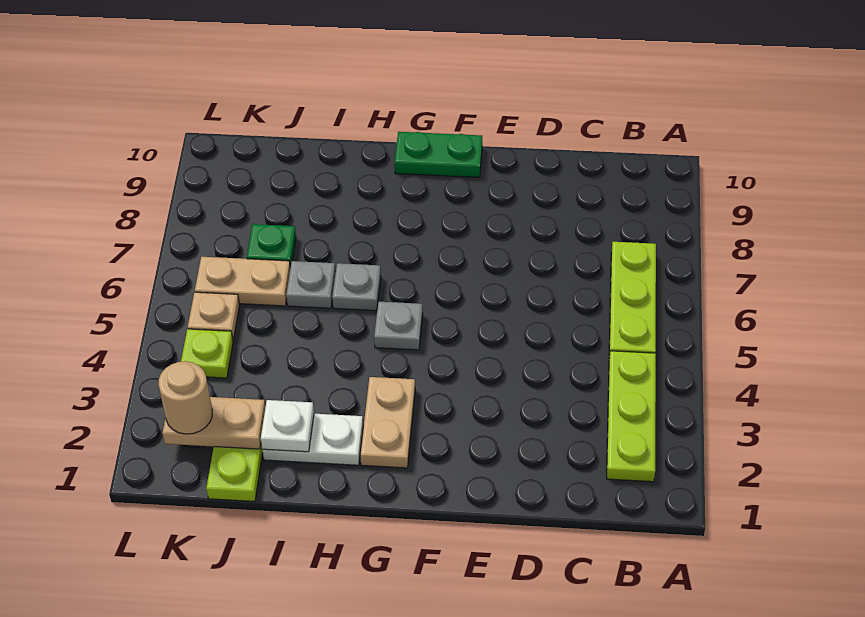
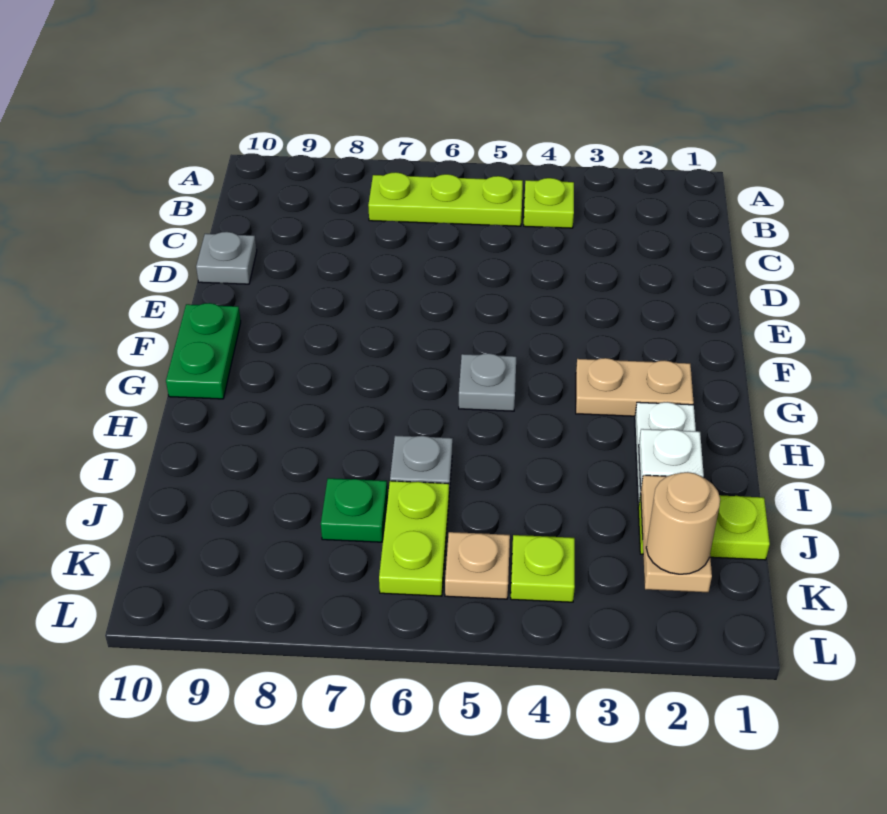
lime 1x3 plate [607,351,656,482] -> lime 1x1 plate [524,178,574,228]
grey 1x1 plate [332,263,381,311] -> grey 1x1 plate moved to [196,232,257,284]
tan 1x2 plate [195,257,290,306] -> lime 1x2 plate [379,481,449,596]

